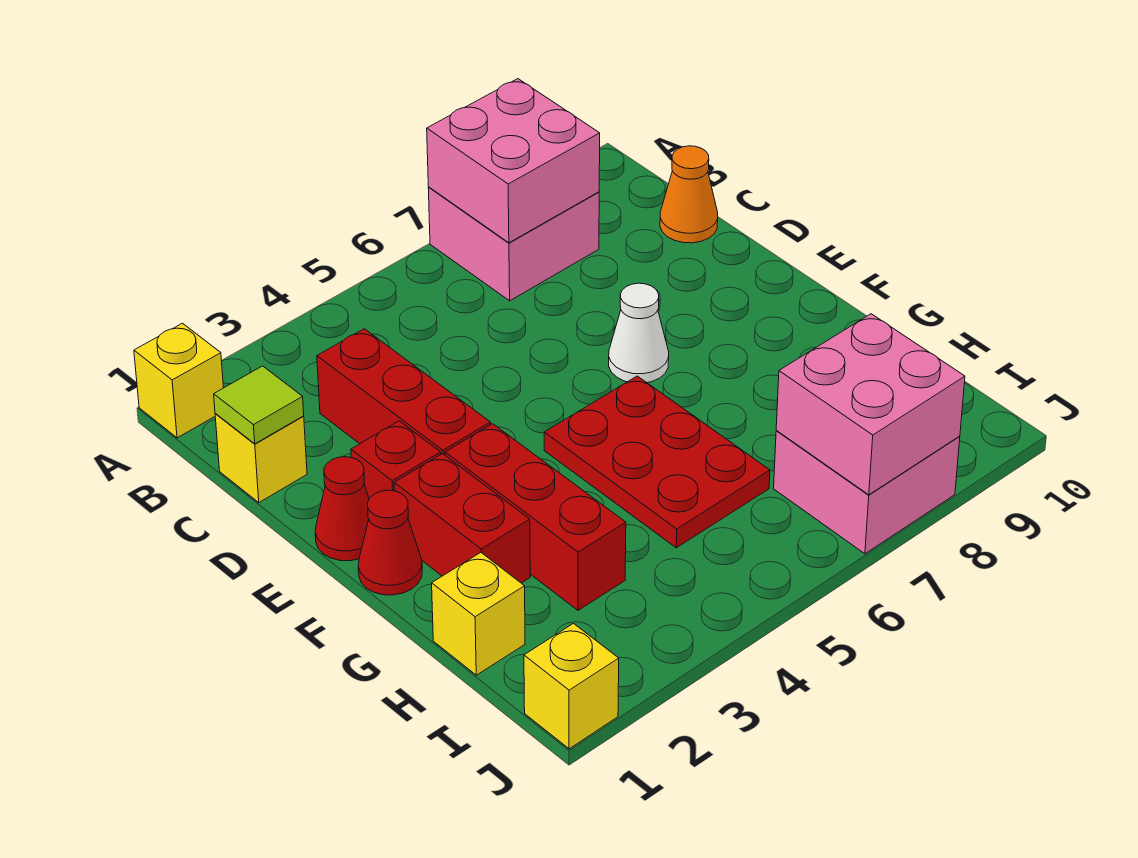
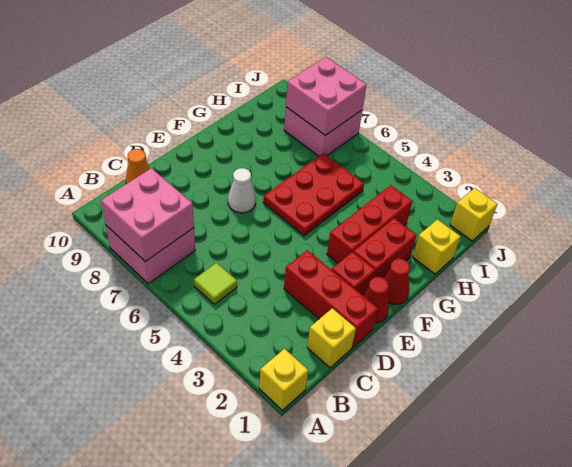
lime 1x1 tile [214,366,304,444] -> lime 1x1 tile moved to [194,263,237,304]
red 1x3 brick [317,329,491,455] -> red 1x3 brick turned to [284,250,378,348]

